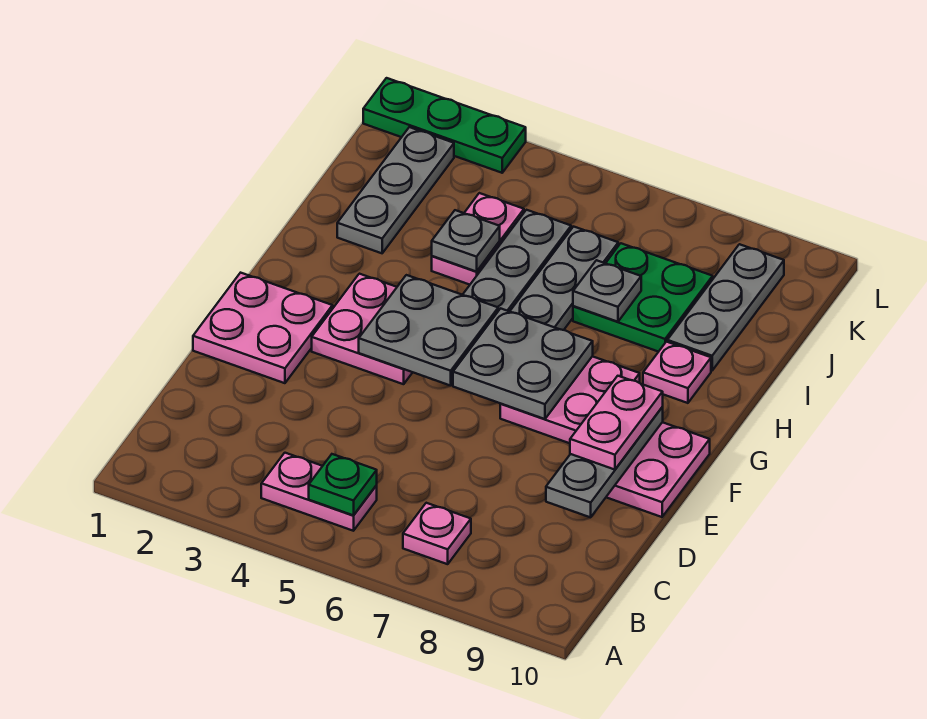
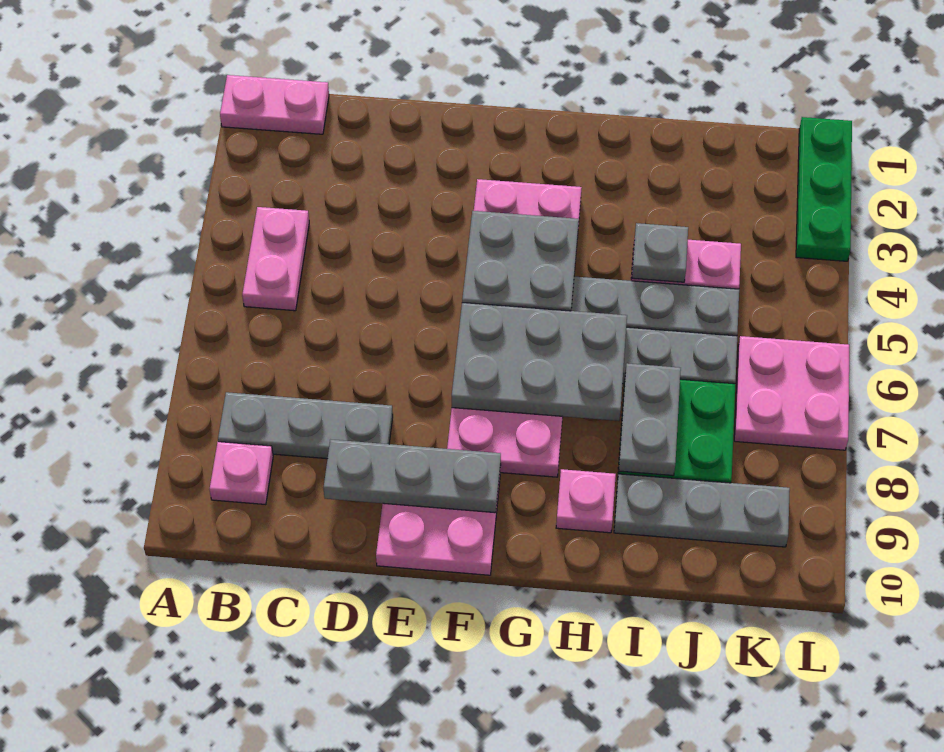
green 1x1 plate [309,454,377,515] -> none
pink 1x1 plate [403,503,471,564] -> pink 1x1 plate moved to [209,442,273,505]
pink 2x2 plate [193,273,333,383] -> pink 2x2 plate moved to [734,336,849,450]
pink 1x2 plate [570,376,663,470] -> pink 1x2 plate moved to [220,75,329,134]
grey 2x2 plate [453,308,593,419] -> grey 2x3 plate [452,303,627,421]
grey 1x3 plate [337,127,454,253] -> grey 1x3 plate moved to [218,392,393,459]
grey 1x1 plate [573,260,641,322] -> grey 1x2 plate [619,363,681,476]

